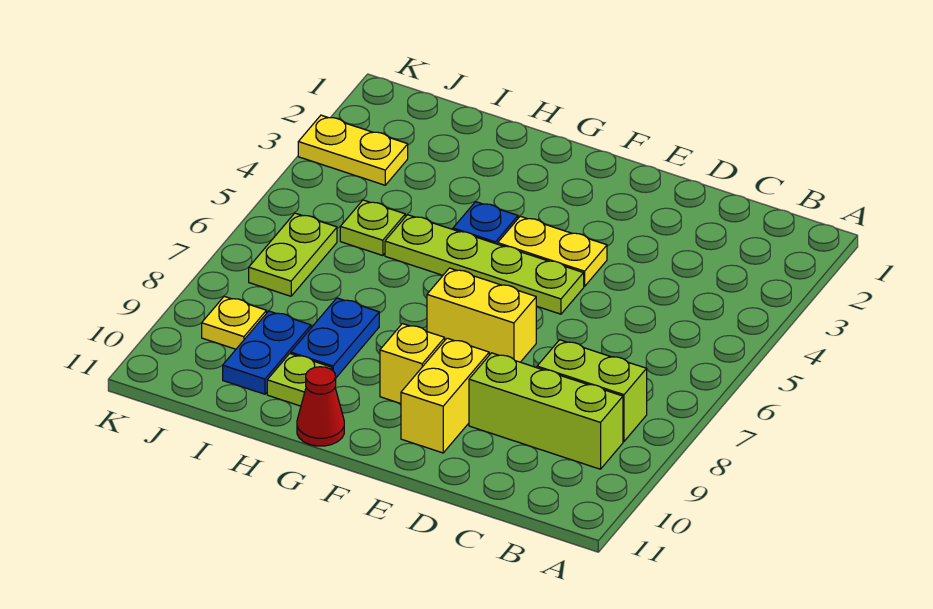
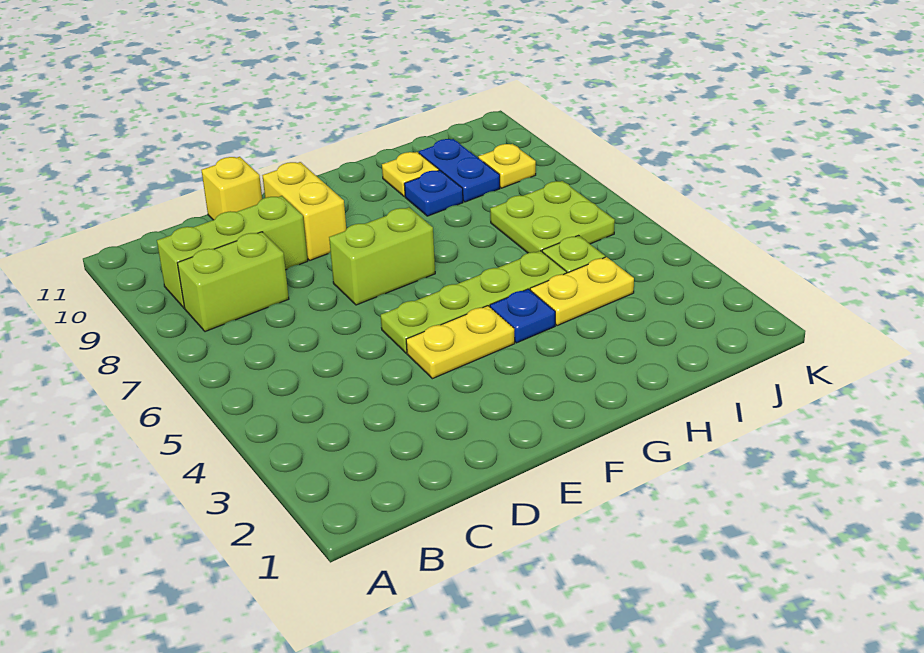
yellow 1x2 brick [427,268,536,362] -> lime 1x2 brick [329,207,435,305]
yellow 1x1 brick [380,324,445,404] -> yellow 1x1 brick moved to [201,157,262,220]
red 1x1 cone [297,367,344,446] -> none
blue 1x2 plate [291,298,379,377] -> blue 1x1 plate [404,170,463,216]
lime 1x1 plate [267,354,332,406] -> yellow 1x1 plate [382,152,439,197]
yellow 1x2 plate [298,115,408,185] -> yellow 1x2 plate moved to [530,257,634,326]
lime 1x2 plate [249,213,337,296] -> lime 2x2 plate [490,181,615,253]

